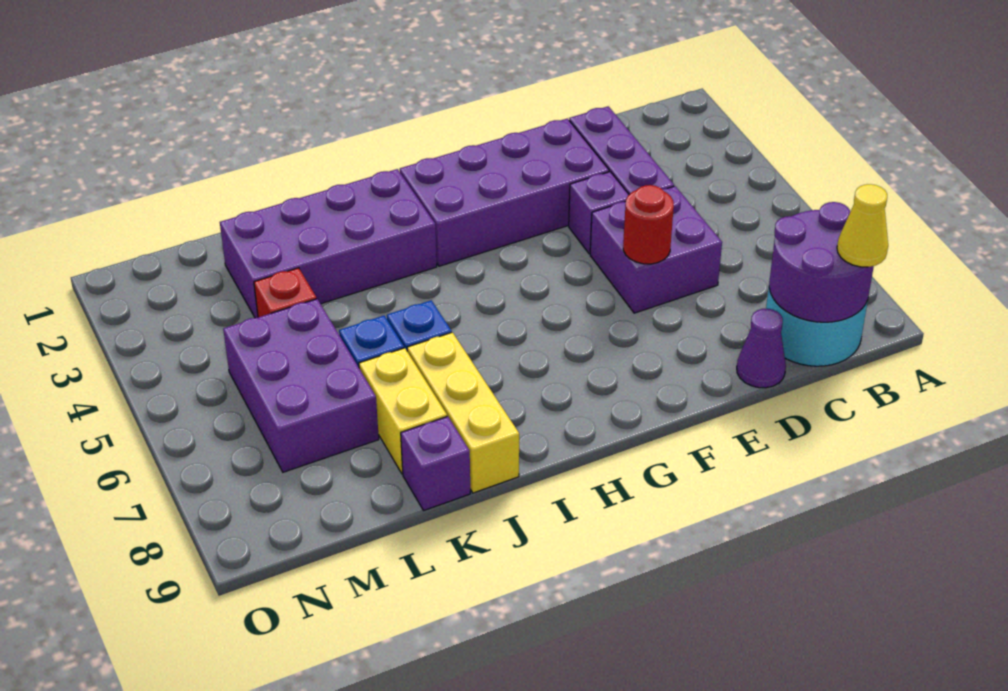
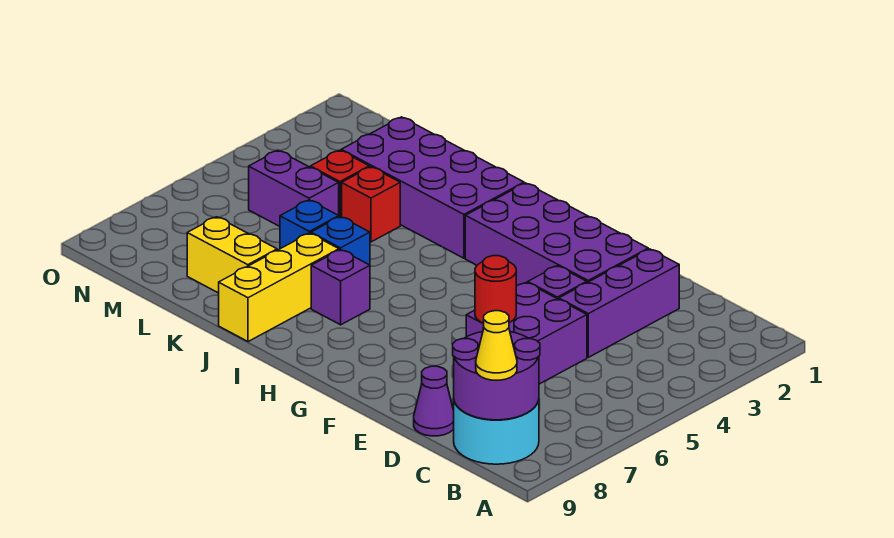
none -> red 1x1 brick [342,167,400,242]
yellow 1x2 brick [359,348,447,474] -> yellow 1x2 brick turned to [187,217,277,293]
purple 1x1 brick [401,417,470,510] -> purple 1x1 brick moved to [311,250,370,325]
purple 2x3 brick [223,299,379,472] -> purple 1x2 brick [249,150,339,226]

